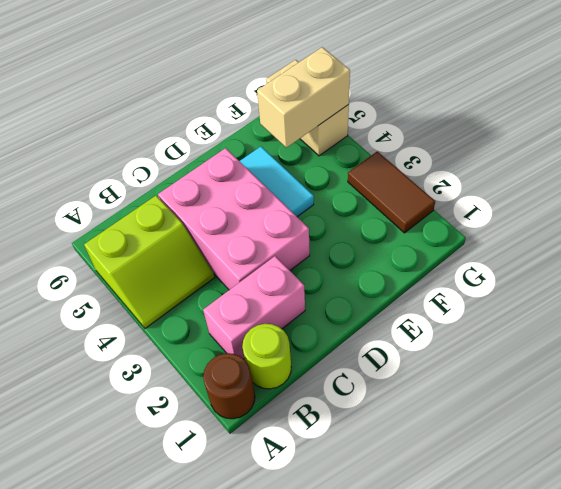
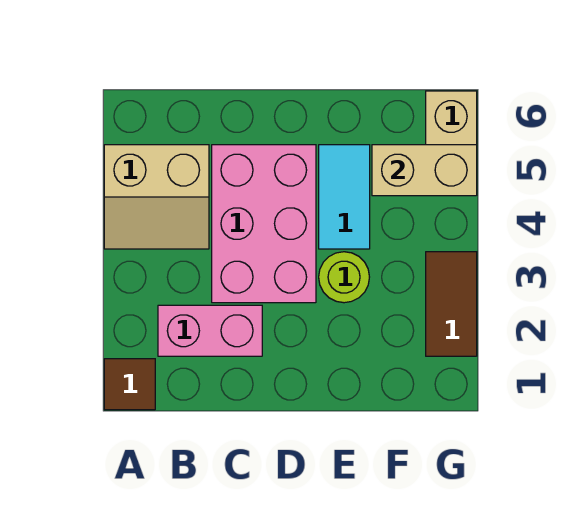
brown 1x1 round brick [203,353,255,419] -> brown 1x1 tile [104,359,155,410]
lime 2x2 slope [84,196,215,328] -> tan 2x2 slope [104,145,209,249]
lime 1x1 round brick [242,324,291,389] -> lime 1x1 round brick moved to [319,252,369,303]

